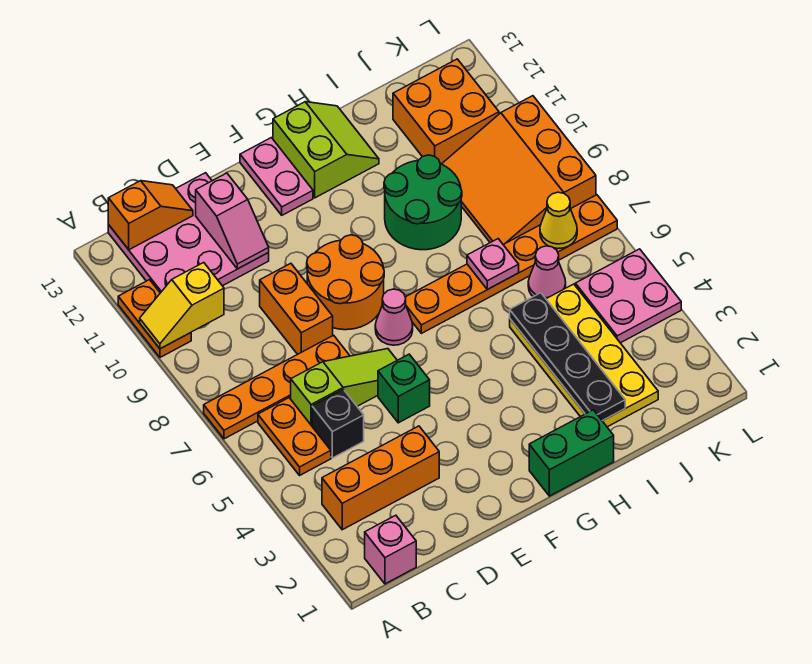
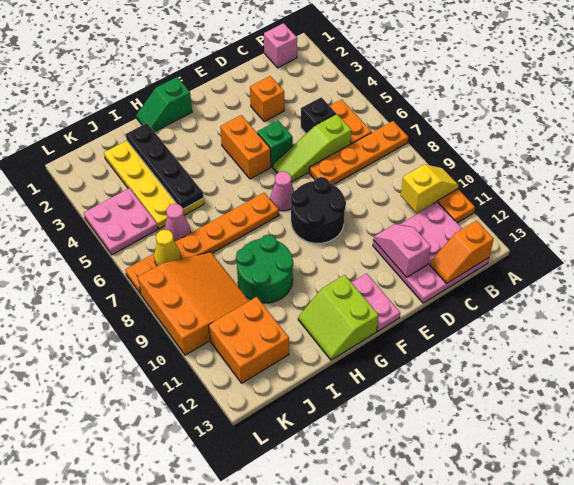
orange 1x3 brick [322,426,439,530] -> orange 1x1 brick [250,76,284,121]
orange 1x2 brick [260,263,333,354] -> orange 1x2 brick moved to [220,115,271,179]
orange 2x2 round brick [307,235,384,330] -> black 2x2 round brick [291,177,346,243]
green 1x2 brick [529,410,614,496] -> green 1x2 slope [136,77,192,132]
pink 1x1 plate [467,239,519,289] -> none

